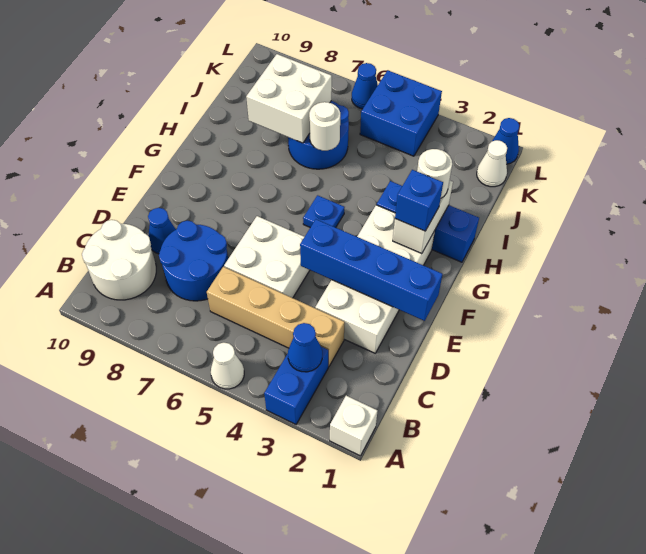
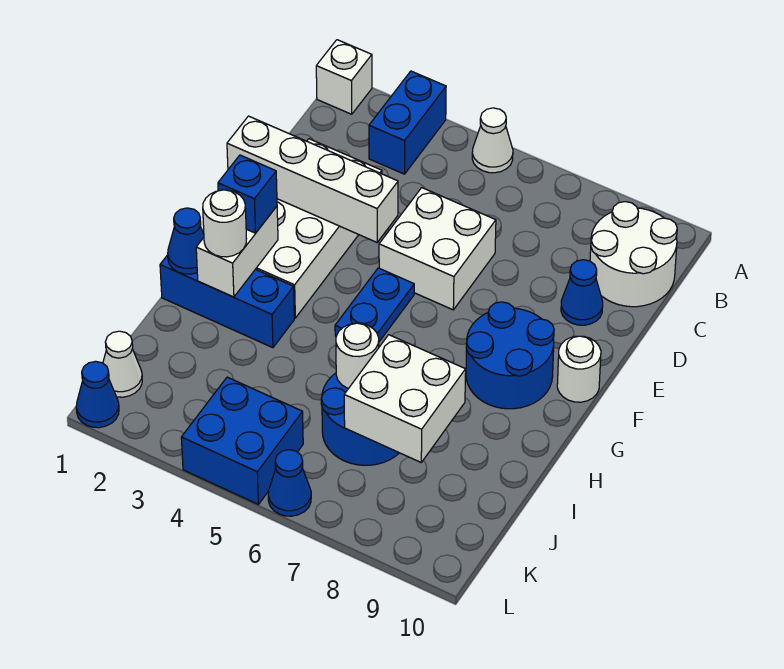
blue 1x1 cone [288,323,322,372] -> blue 1x1 cone moved to [168,208,204,274]
tan 1x4 brick [207,267,345,367] -> none
blue 2x2 round brick [159,221,228,301] -> blue 2x2 round brick moved to [466,302,554,409]
blue 1x4 brick [300,219,443,321] -> white 1x4 brick [227,116,398,242]
none -> white 1x1 round brick [557,336,601,402]
blue 1x1 plate [303,195,345,228] -> blue 1x2 plate [335,268,414,342]

